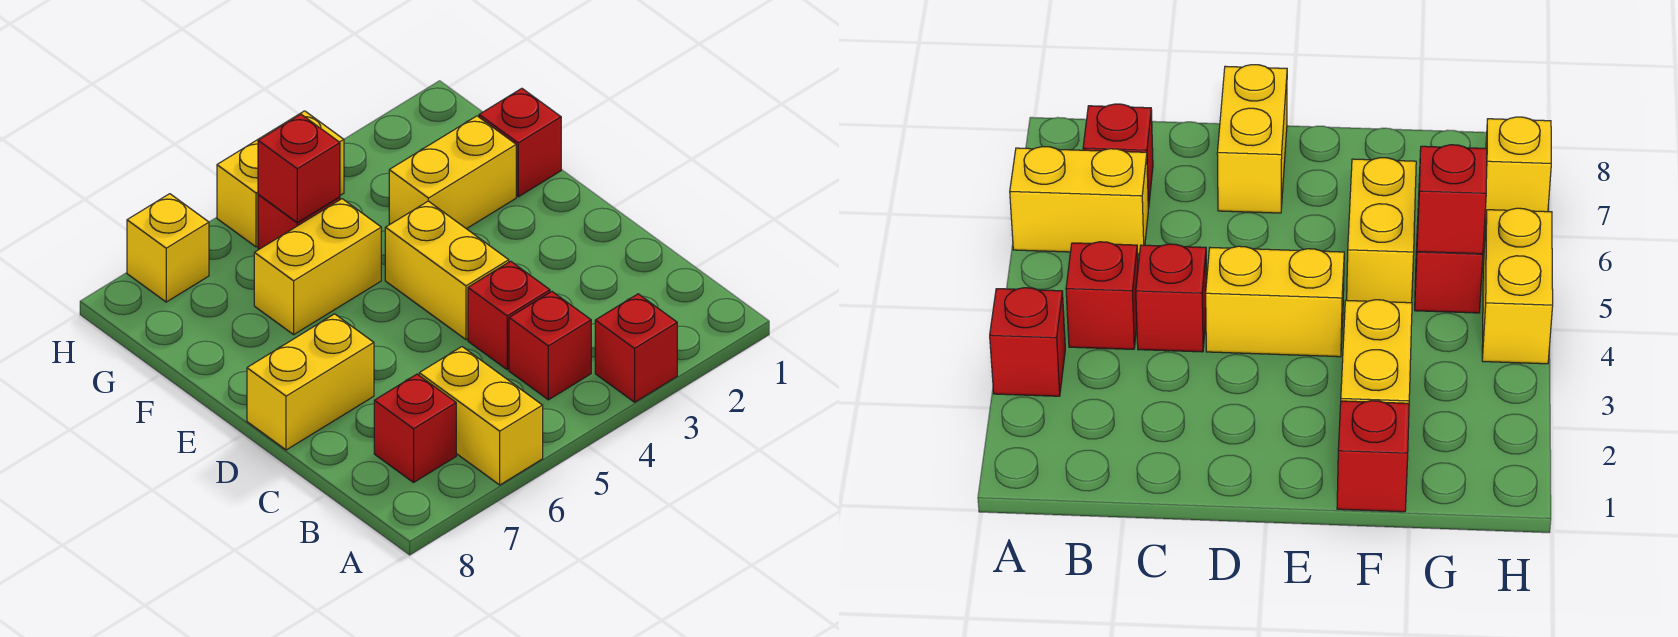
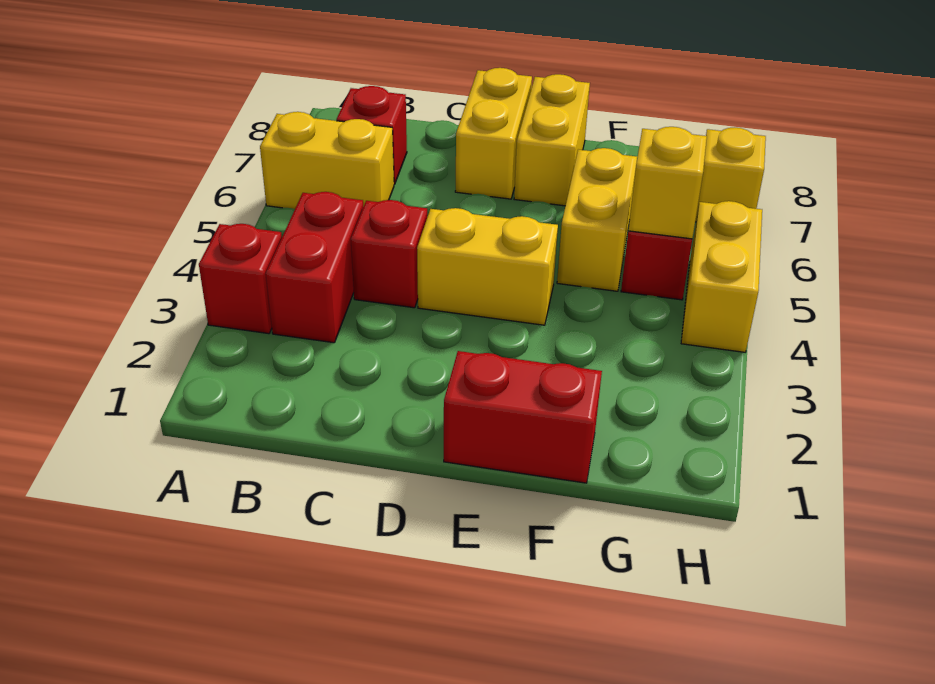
red 1x1 brick [509,292,591,400] -> red 1x2 brick [266,192,363,343]
red 1x1 brick [479,88,561,197] -> red 1x2 brick [444,351,602,483]
yellow 1x2 brick [389,116,516,229] -> yellow 1x2 brick moved to [514,74,590,206]
red 1x1 brick [258,114,340,222] -> yellow 1x1 brick [628,127,707,239]

